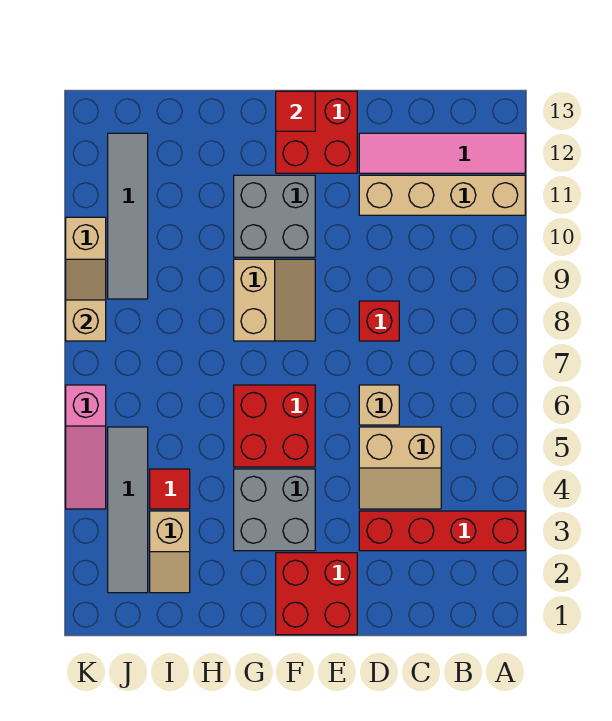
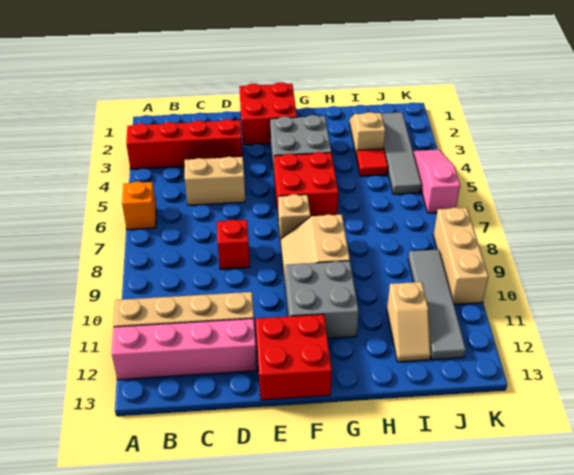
none -> orange 1x1 brick [122,181,156,230]
pink 1x4 tile [359,133,525,173] -> pink 1x4 brick [112,319,257,380]
tan 1x1 brick [359,385,399,425] -> tan 1x1 brick moved to [278,194,311,241]
red 1x1 tile [276,91,315,131] -> none
tan 1x2 slope [66,259,106,341] -> tan 1x2 slope moved to [387,282,431,362]

